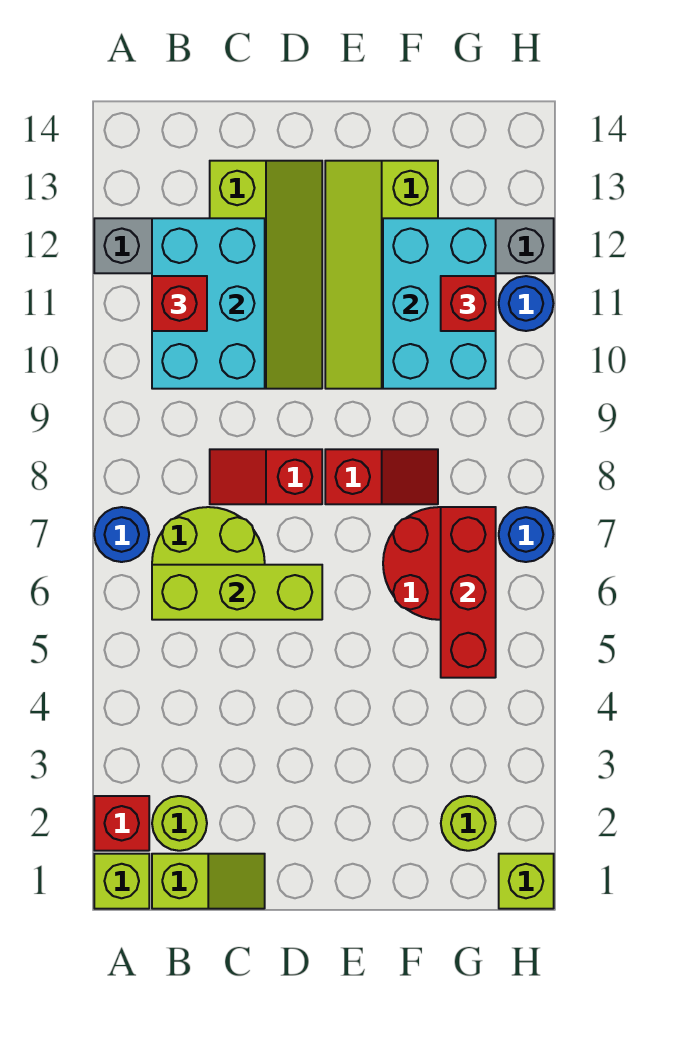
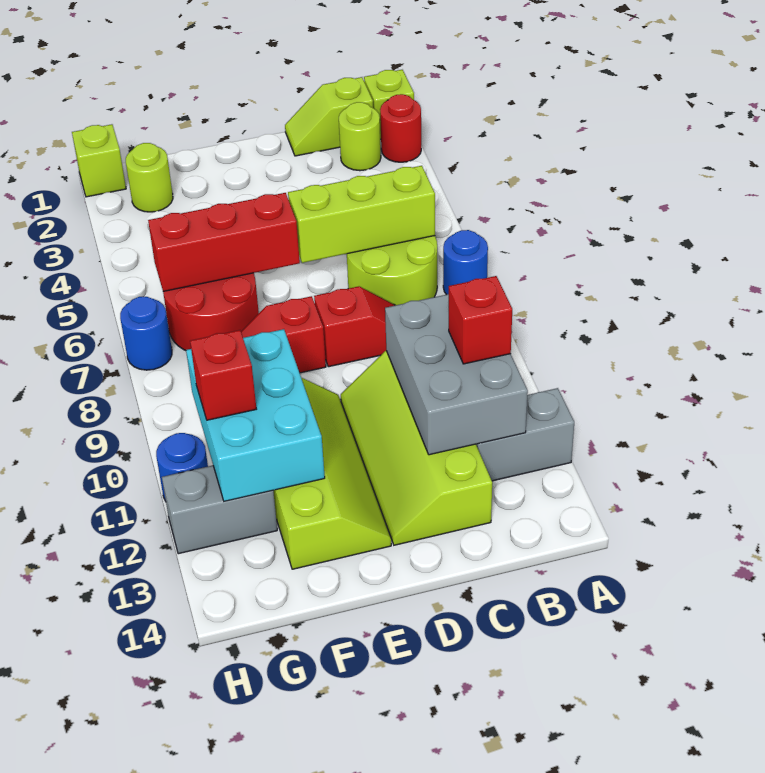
red 1x1 brick [94,796,149,851] -> red 1x1 round brick [380,94,421,162]
cyan 2x3 brick [152,218,265,389] -> grey 2x3 brick [385,294,528,455]
red 1x3 brick [441,507,496,678] -> red 1x3 brick turned to [148,193,300,291]

